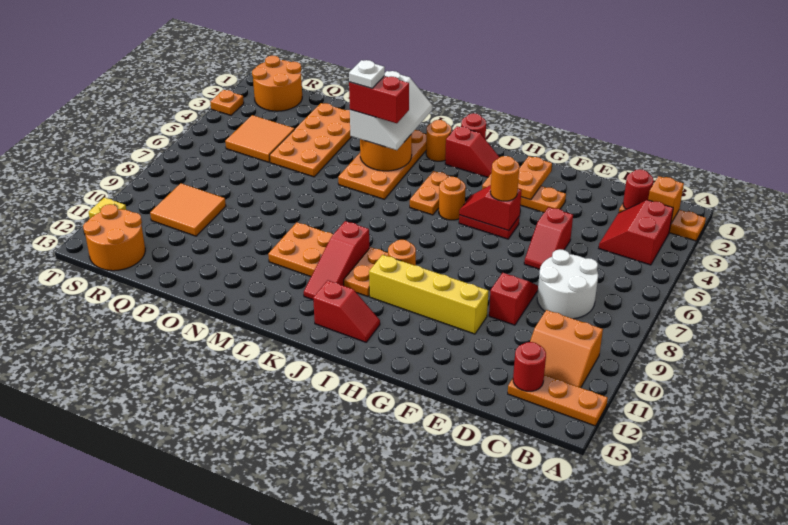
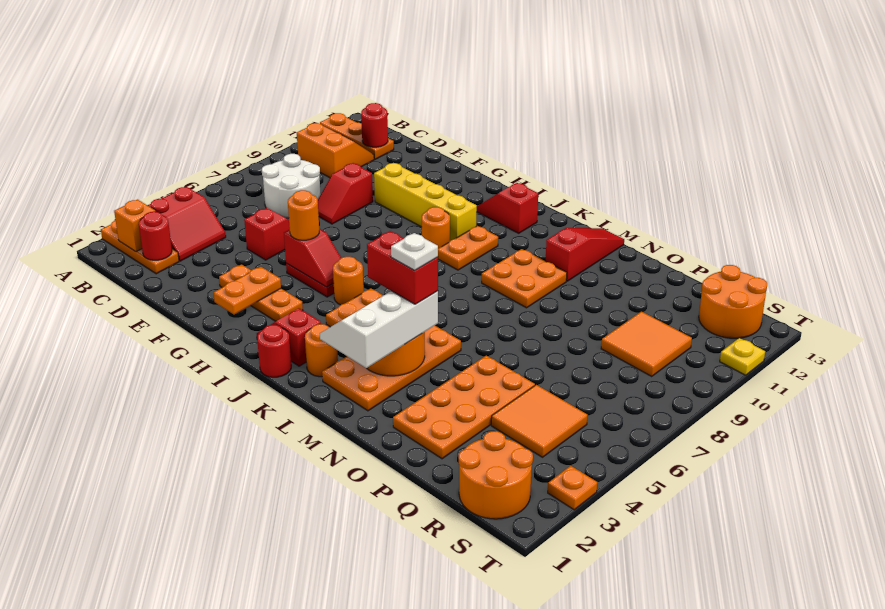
red 1x3 slope [304,221,369,300] -> red 1x3 slope moved to [546,228,624,281]

